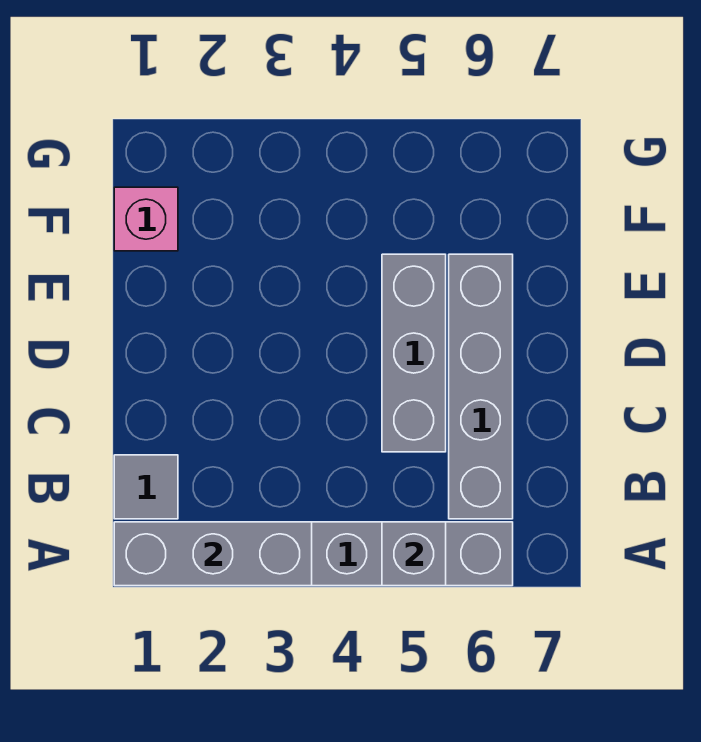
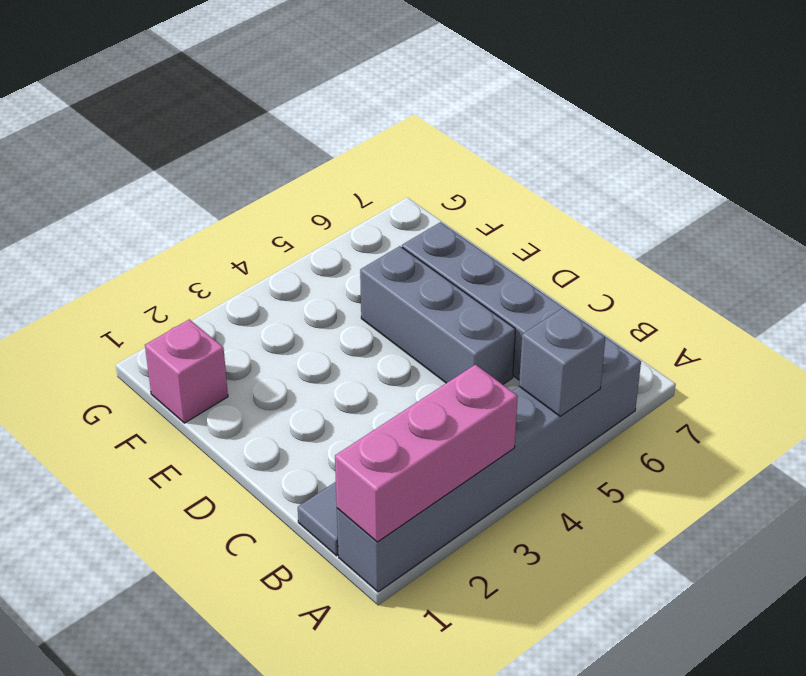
grey 1x3 brick [114,522,312,586] -> pink 1x3 brick [335,365,518,542]

